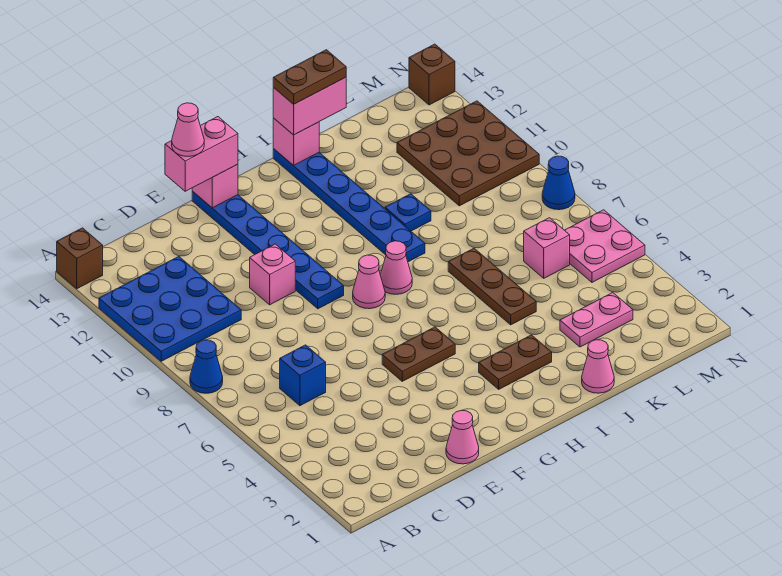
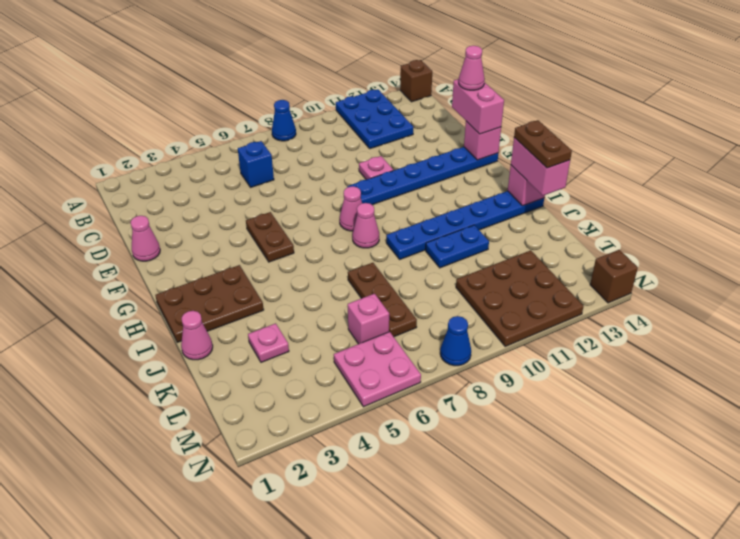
blue 3x3 plate [99,257,241,361] -> blue 2x3 plate [336,89,414,149]
pink 1x1 brick [250,244,295,305] -> pink 1x1 plate [359,156,393,180]
brown 1x2 plate [479,335,552,389] -> brown 2x3 plate [155,265,264,342]
brown 1x3 plate [448,248,536,325] -> brown 1x3 plate turned to [348,263,417,337]
blue 1x1 plate [385,194,431,231] -> blue 1x2 plate [426,225,489,268]
pink 1x2 plate [560,293,633,347] -> pink 1x1 plate [248,323,289,362]

